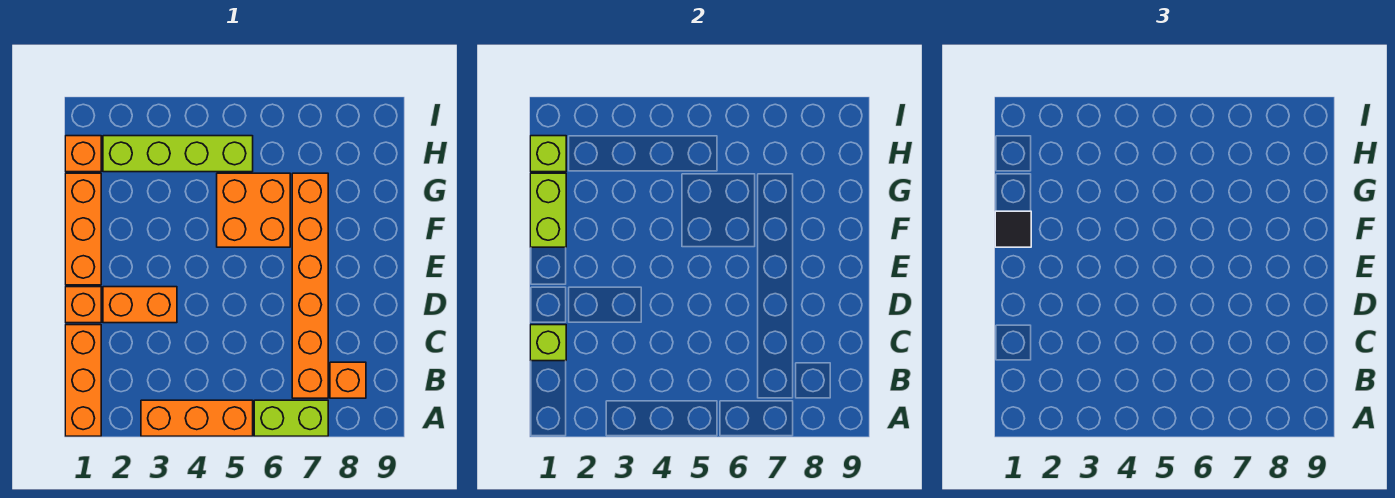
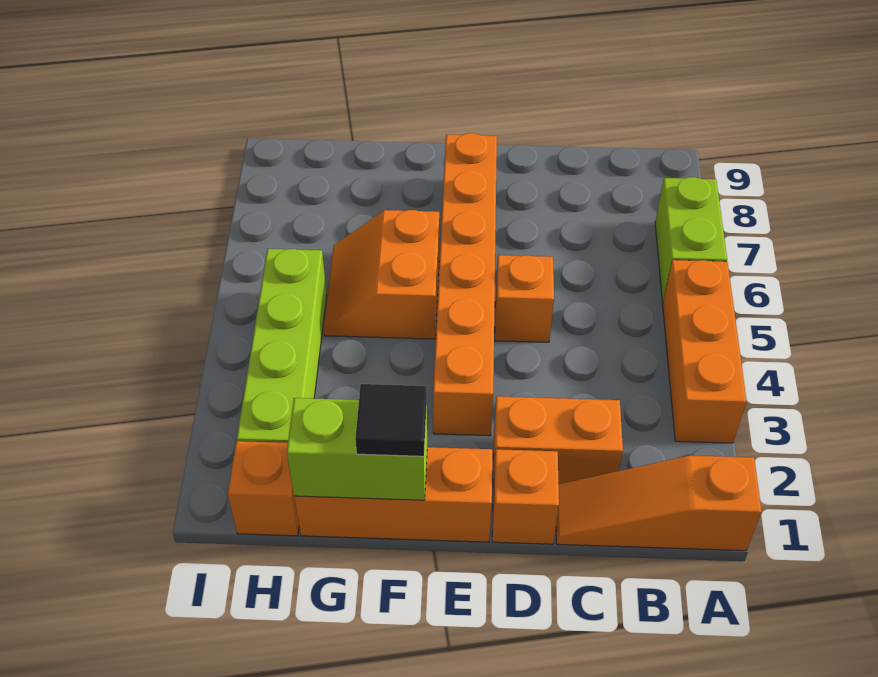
orange 1x3 brick [65,325,101,436] -> orange 1x3 slope [556,455,762,551]
orange 1x6 brick [292,173,328,398] -> orange 1x6 brick turned to [433,133,497,436]
orange 1x1 brick [330,362,366,398] -> orange 1x1 brick moved to [495,255,554,342]
lime 1x1 brick [530,325,566,361] -> none
orange 1x2 brick [103,287,177,323] -> orange 1x2 brick turned to [493,396,623,484]
orange 2x2 brick [217,173,290,247] -> orange 2x2 slope [324,210,439,339]
lime 1x1 brick [530,136,566,172] -> none

